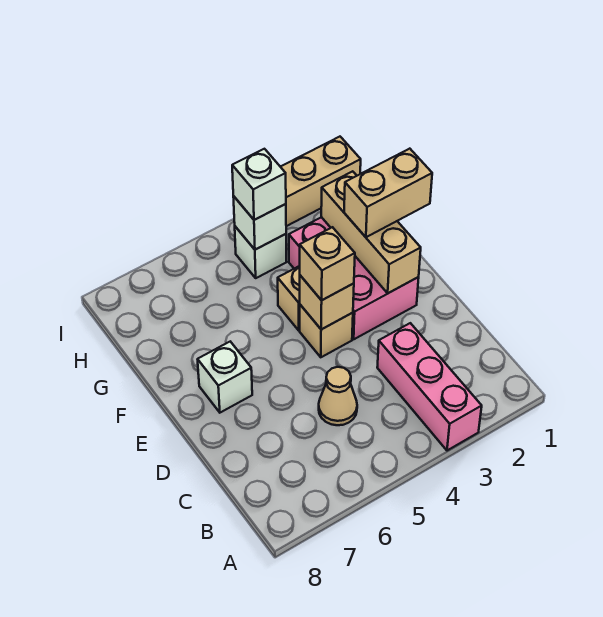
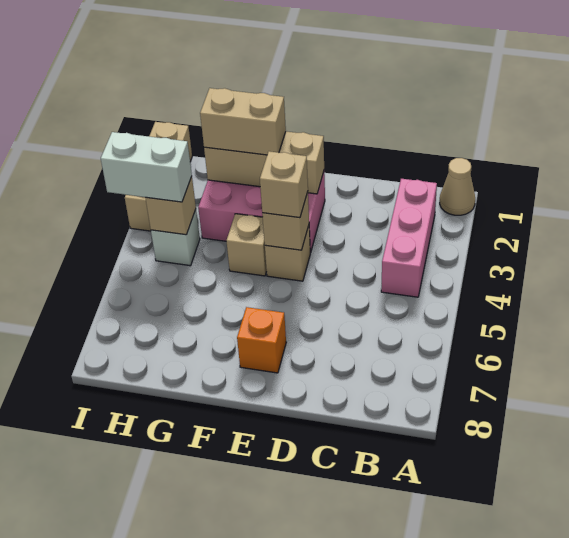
pink 1x3 brick [377,323,482,451] -> pink 1x3 brick turned to [381,179,437,297]
tan 1x1 cone [319,367,357,425] -> tan 1x1 cone moved to [440,158,475,215]
white 1x1 brick [198,342,252,413] -> orange 1x1 brick [237,307,286,373]
tan 1x2 brick [344,149,432,237] -> tan 1x2 brick turned to [200,88,286,155]
white 1x1 brick [233,196,286,250] -> tan 1x1 brick [146,176,196,235]
white 1x1 brick [232,149,286,220] -> white 1x2 brick [101,132,192,202]

